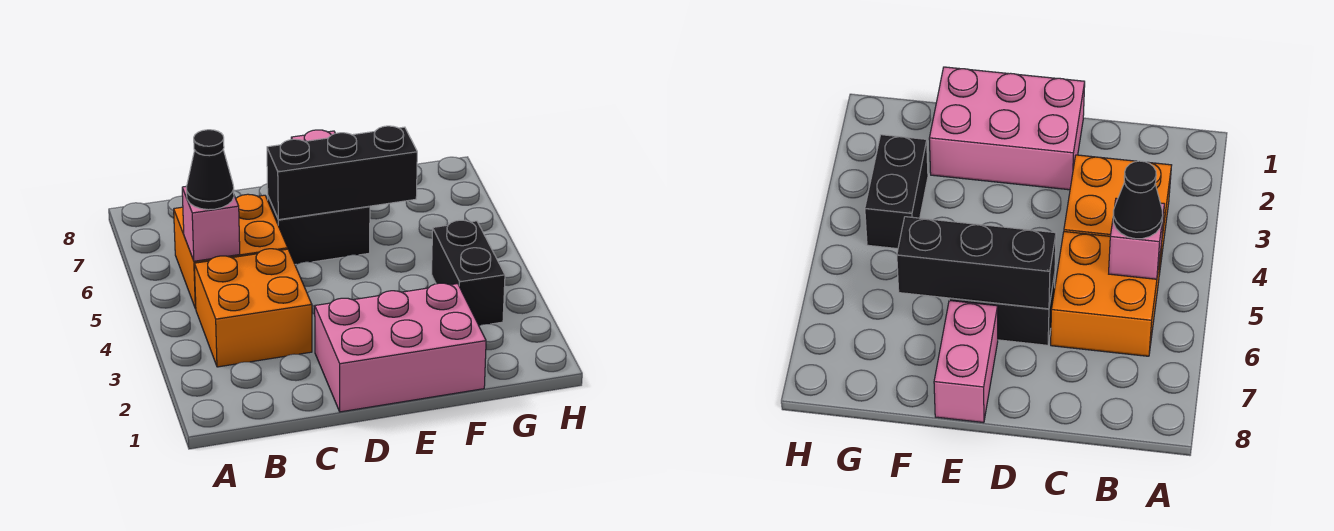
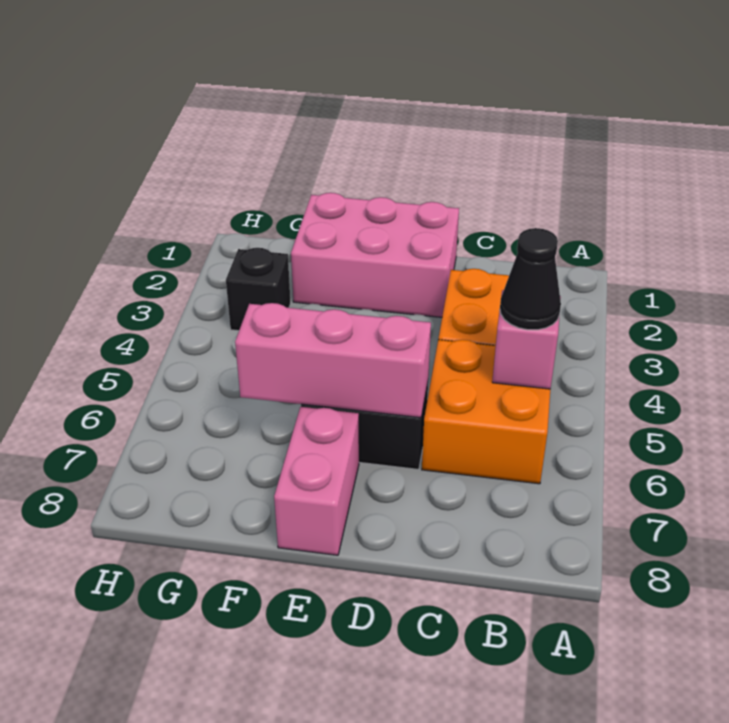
black 1x3 brick [267,126,417,220] -> pink 1x3 brick [235,303,431,418]
black 1x2 brick [432,220,505,326] -> black 1x1 brick [226,248,291,331]

